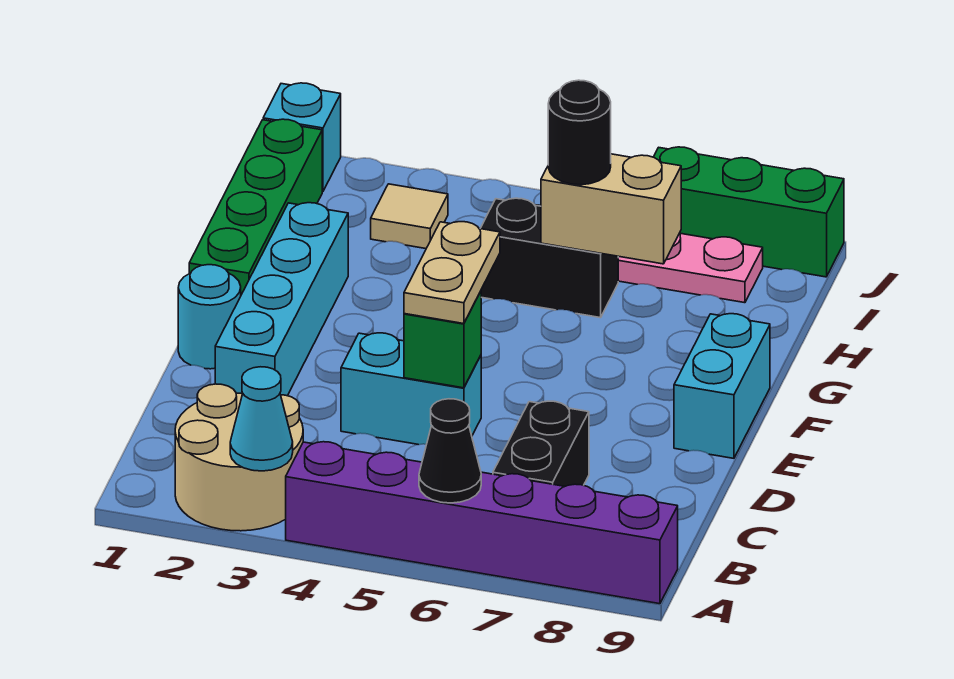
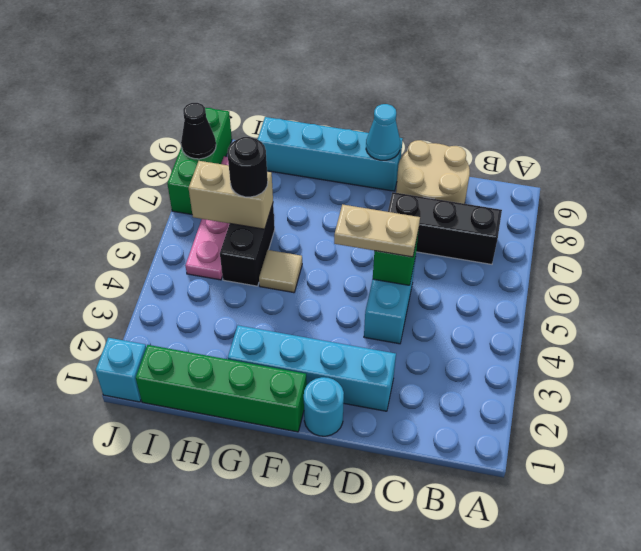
tan 2x2 round brick [175,384,303,531] -> tan 2x2 round brick moved to [396,140,470,204]
cyan 1x1 cone [230,367,293,471] -> cyan 1x1 cone moved to [366,104,400,160]
purple 1x6 brick [286,442,678,604] -> none
black 1x1 cone [419,399,481,503] -> black 1x1 cone moved to [181,103,216,159]
black 1x2 brick [493,401,589,486] -> black 1x3 brick [388,192,502,264]
cyan 1x2 brick [674,314,770,458] -> cyan 1x4 brick [258,117,403,191]
tan 1x2 brick [541,154,681,264] -> tan 1x2 brick turned to [189,161,273,229]
tan 1x1 tile [371,184,448,249] -> tan 1x1 tile moved to [259,250,302,293]

